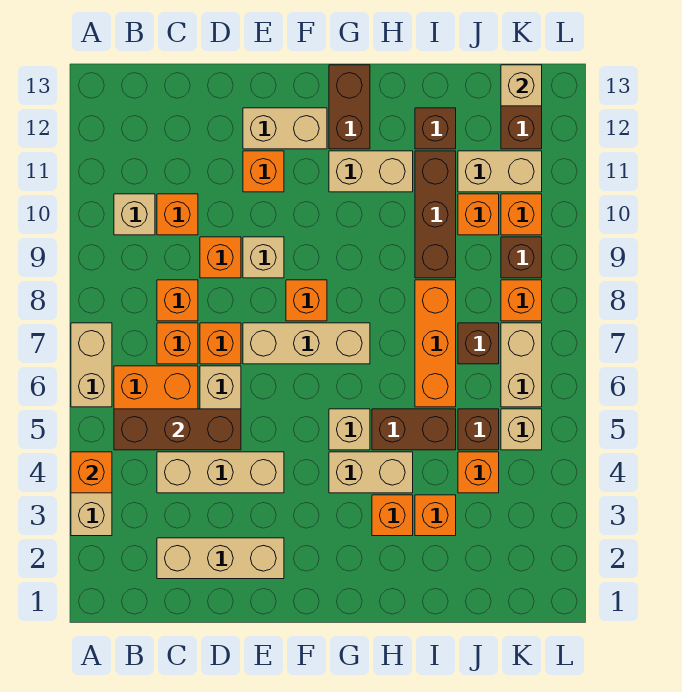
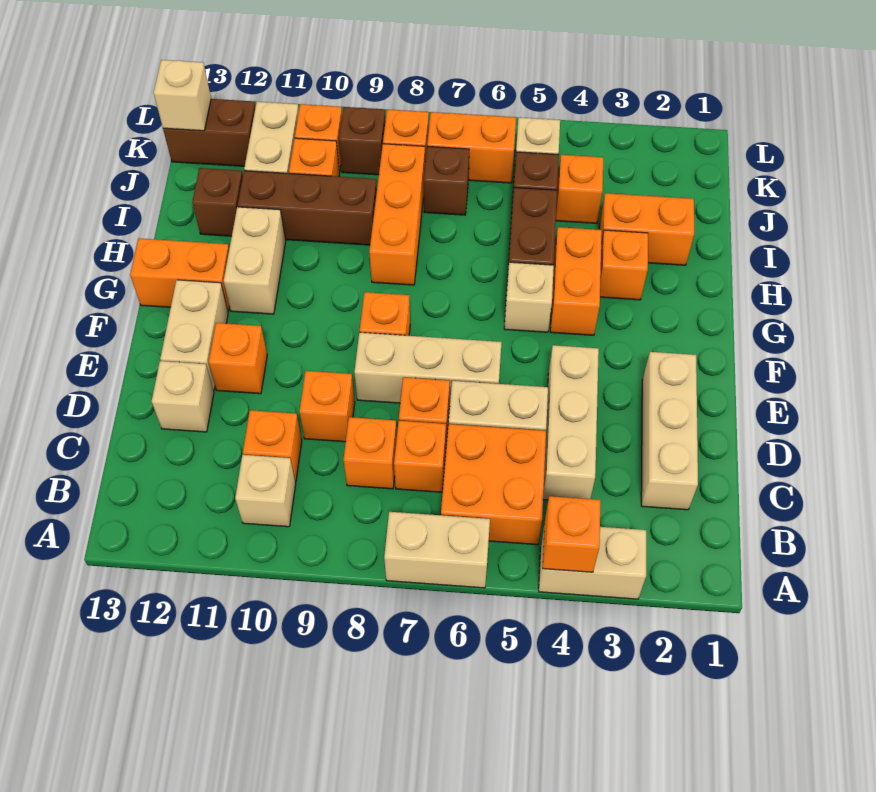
brown 1x3 brick [114,409,241,450] -> none
tan 1x3 brick [243,323,370,364] -> tan 1x3 brick turned to [354,332,502,407]
tan 1x1 brick [243,237,284,278] -> tan 1x1 brick moved to [152,361,214,432]
tan 1x2 brick [329,452,413,493] -> orange 1x2 brick [550,227,602,335]
brown 1x2 brick [329,65,370,149] -> orange 1x2 brick [130,238,230,311]
orange 1x1 brick [415,495,456,536] -> orange 1x2 brick [599,193,694,265]
orange 1x3 brick [415,280,456,407] -> orange 1x3 brick turned to [369,144,425,285]
tan 1x2 brick [501,323,542,407] -> orange 1x2 brick [427,112,516,183]

